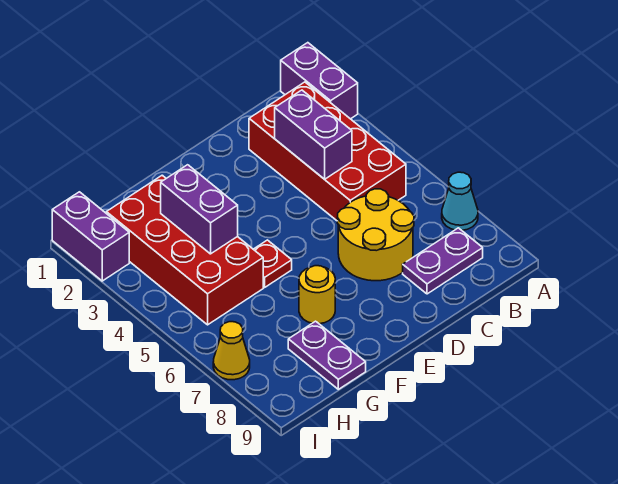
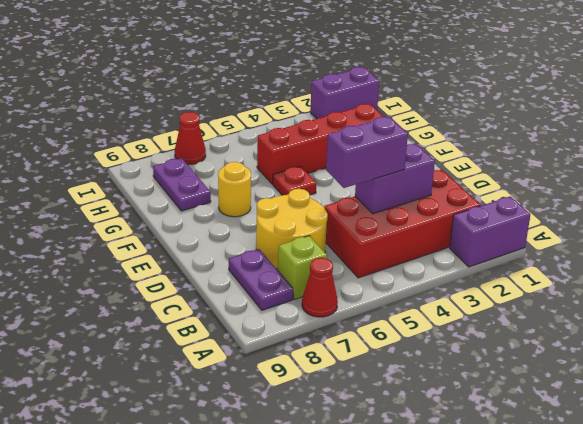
cyan 1x1 cone [442,172,478,230] -> red 1x1 cone [302,258,338,317]
none -> lime 1x1 brick [278,236,327,299]
red 2x4 brick [106,175,263,325] -> red 1x4 brick [257,104,384,184]
purple 1x2 brick [161,165,238,254] -> purple 1x2 brick moved to [326,117,408,188]
purple 1x2 plate [288,321,366,389] -> purple 1x2 plate turned to [153,158,211,211]
yellow 1x1 cone [213,322,250,380] -> red 1x1 cone [175,112,206,164]

